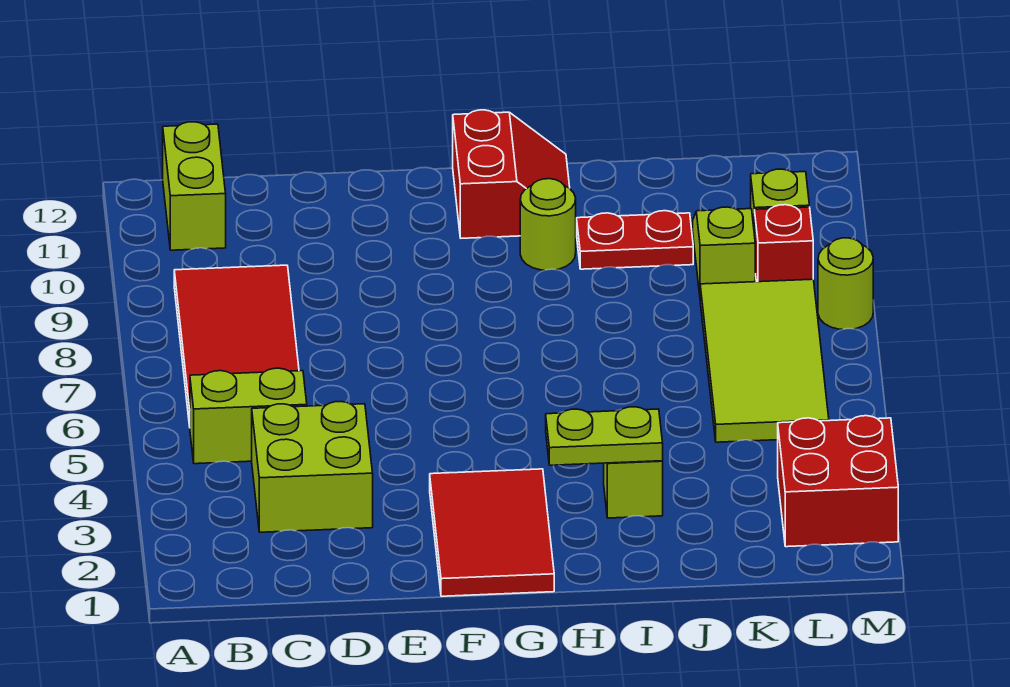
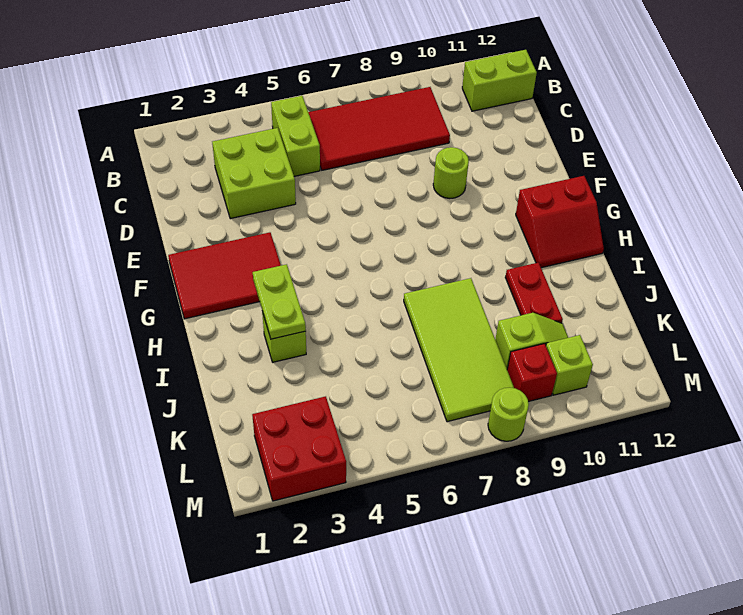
lime 1x1 round brick [520,179,576,270] -> lime 1x1 round brick moved to [433,147,469,198]
lime 2x4 tile [700,279,829,442] -> lime 2x4 tile turned to [404,278,514,422]

